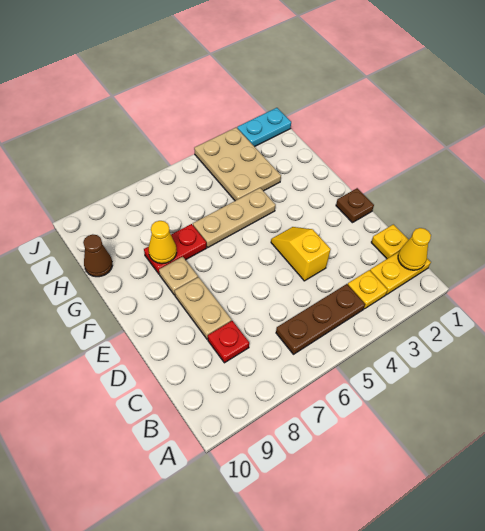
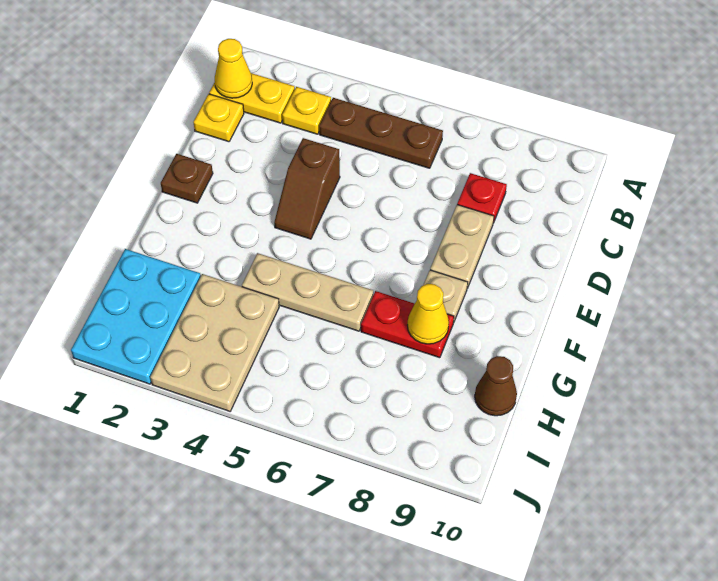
yellow 1x2 slope [271,227,331,281] -> brown 1x2 slope [274,138,340,239]
cyan 1x2 plate [237,108,291,147] -> cyan 2x3 plate [71,249,201,384]

